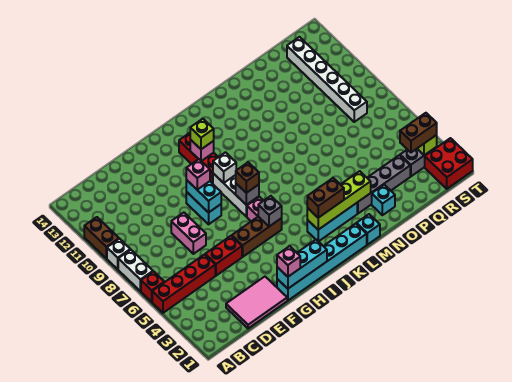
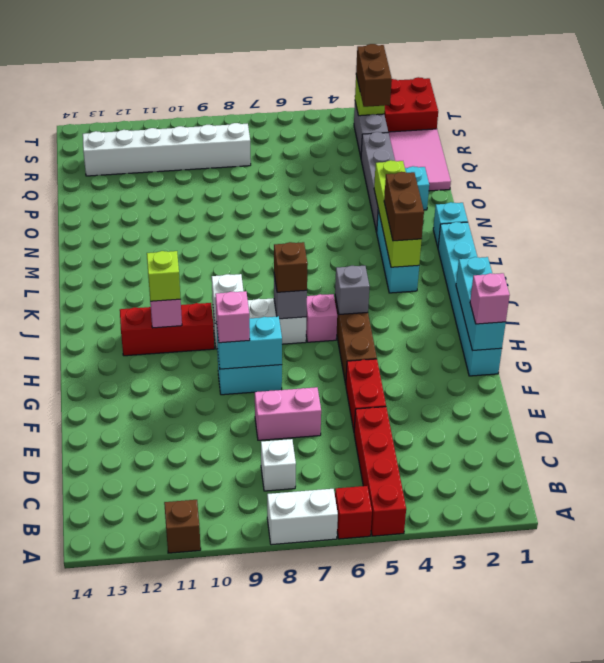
white 1x1 brick [107,239,130,269] -> white 1x1 brick moved to [261,439,296,491]
brown 1x2 brick [84,217,119,258] -> brown 1x1 brick [164,500,201,553]
pink 2x3 tile [226,277,287,329] -> pink 2x3 tile moved to [388,129,451,191]

